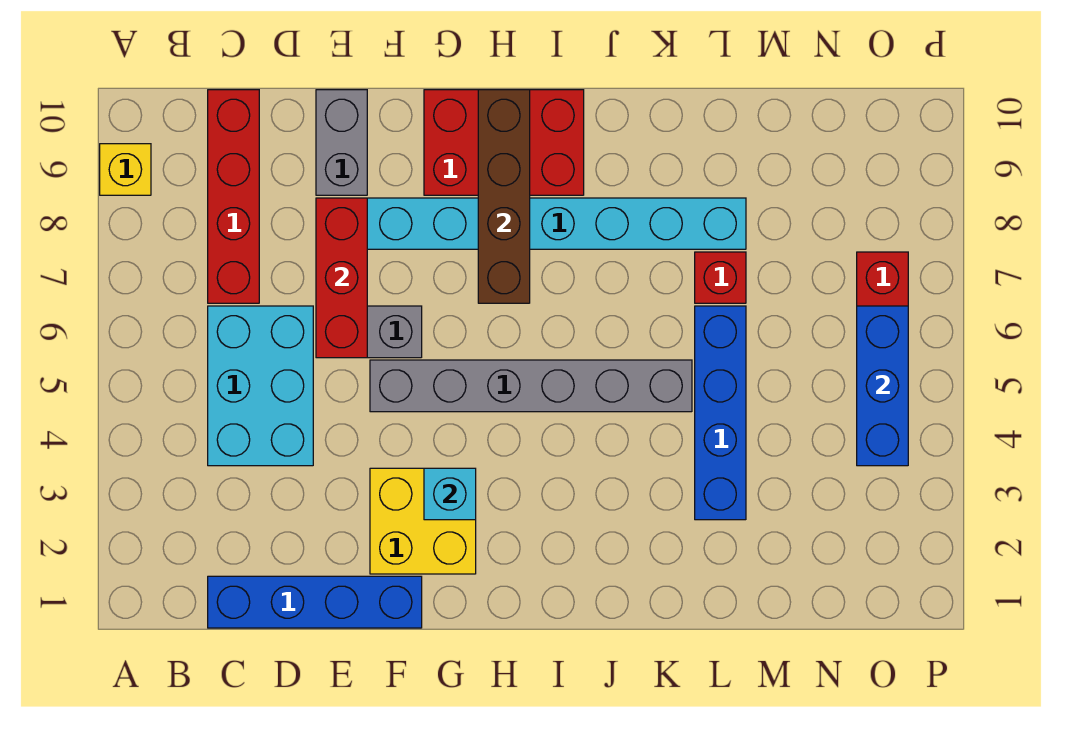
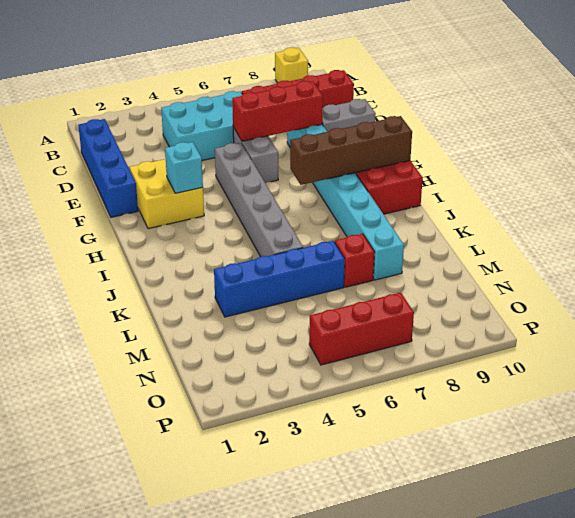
blue 1x3 brick [857,306,908,466] -> none

